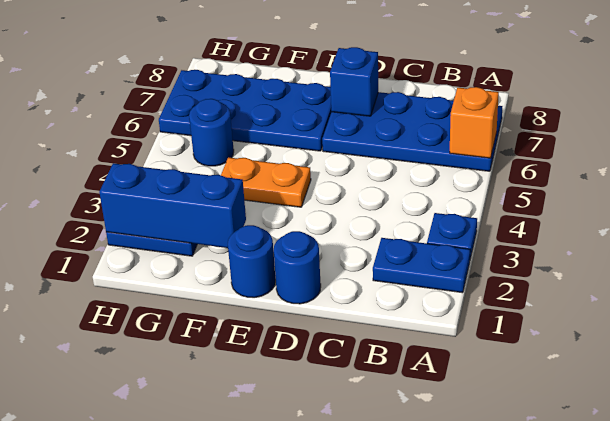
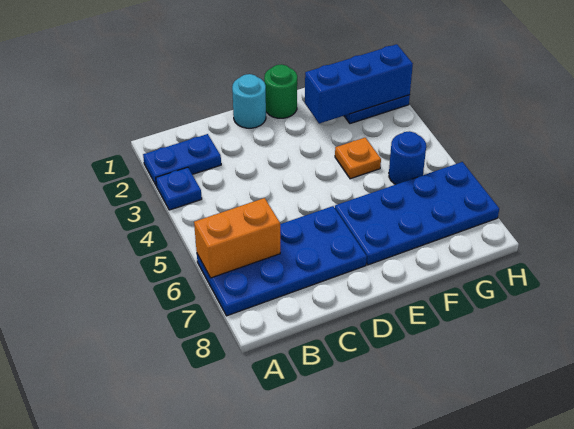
orange 1x1 brick [450,87,499,158] -> orange 1x2 brick [194,198,280,278]
blue 1x1 round brick [274,231,321,304] -> cyan 1x1 round brick [232,74,266,128]
blue 1x1 brick [330,47,378,116] -> none
blue 1x1 round brick [228,225,275,298] -> green 1x1 round brick [264,64,297,118]
orange 1x2 plate [221,157,311,207] -> orange 1x1 plate [335,138,381,179]

